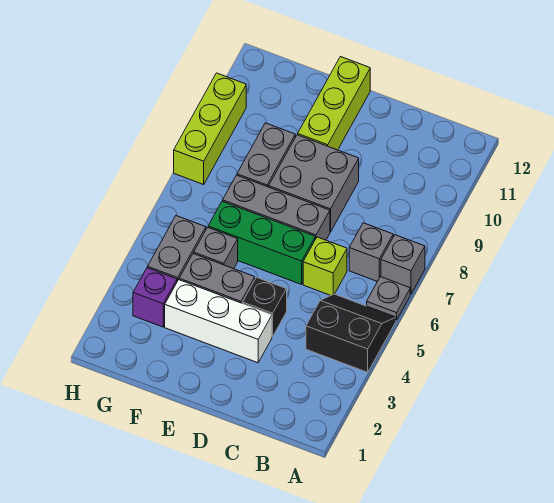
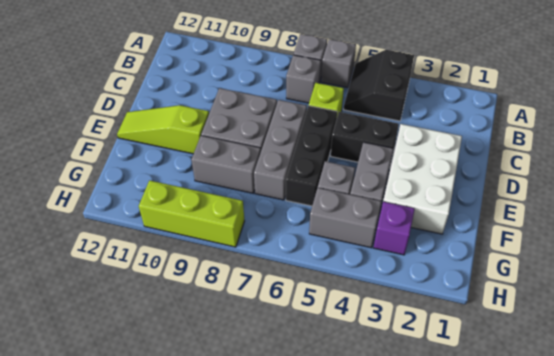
grey 1x1 plate [367,277,410,320] -> grey 1x1 brick [321,39,356,88]
white 1x3 brick [165,280,272,363] -> white 2x3 brick [383,124,462,234]
black 1x1 brick [243,277,287,337] -> black 1x2 brick [331,112,399,162]
green 1x3 brick [208,201,315,284] -> black 1x3 brick [286,106,337,206]
lime 1x3 brick [298,57,370,150] -> lime 1x3 slope [117,105,209,154]

